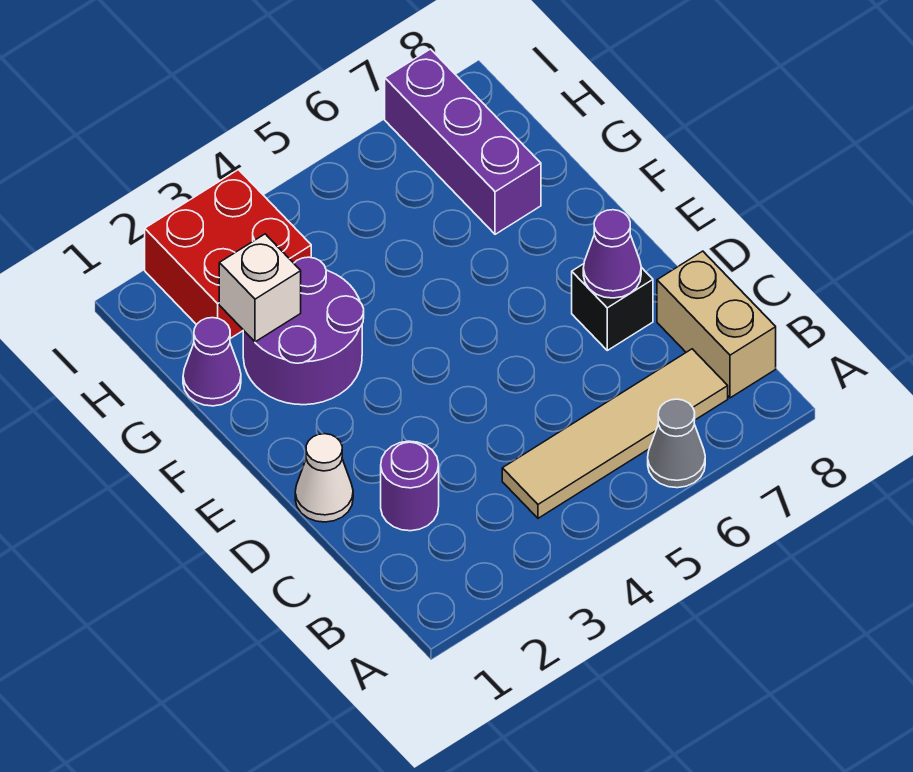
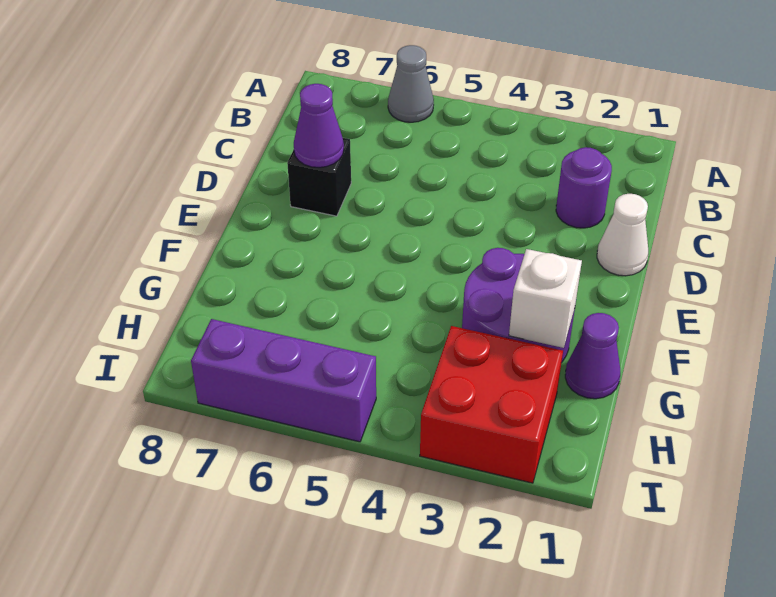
tan 1x4 tile [502,349,728,518] -> none
tan 1x2 brick [657,251,776,398] -> none
purple 1x3 brick [385,49,541,234] -> purple 1x3 brick turned to [191,319,376,442]

